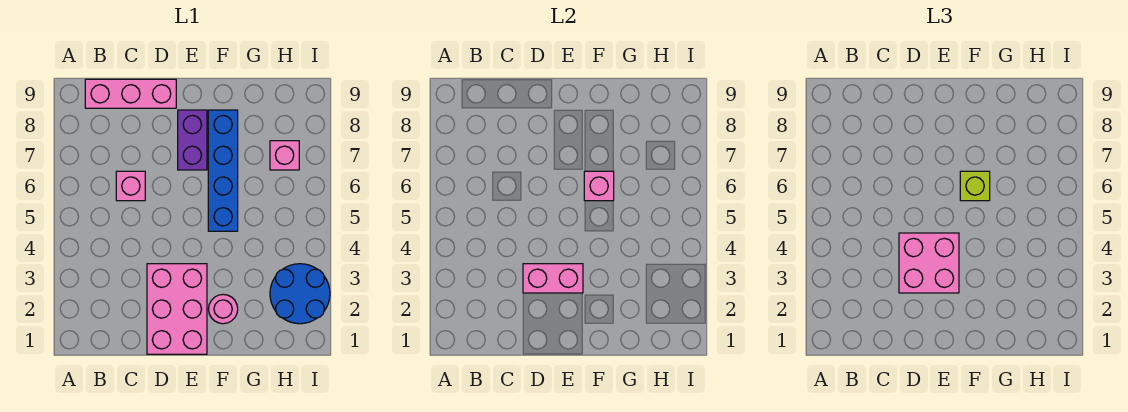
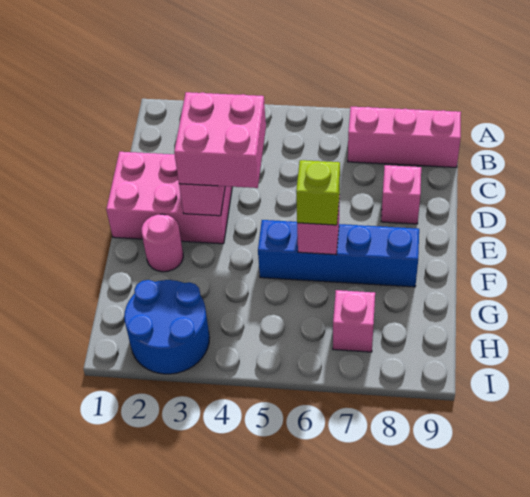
pink 1x3 brick [85,79,176,108] -> pink 1x3 brick turned to [348,107,461,167]
pink 1x1 brick [116,171,145,201] -> pink 1x1 brick moved to [381,165,421,224]
purple 1x2 brick [178,110,207,170] -> none

